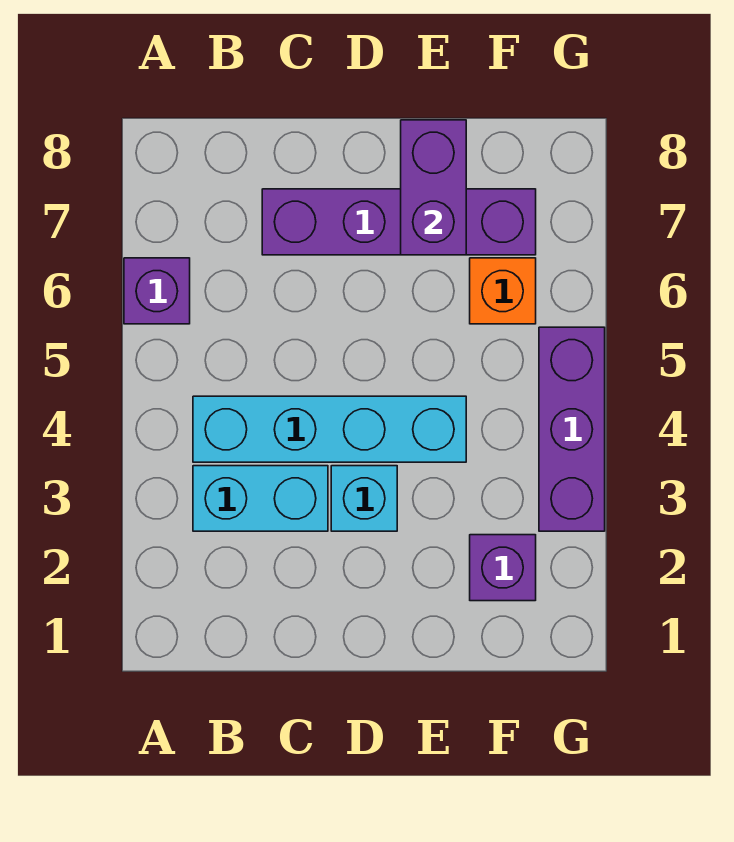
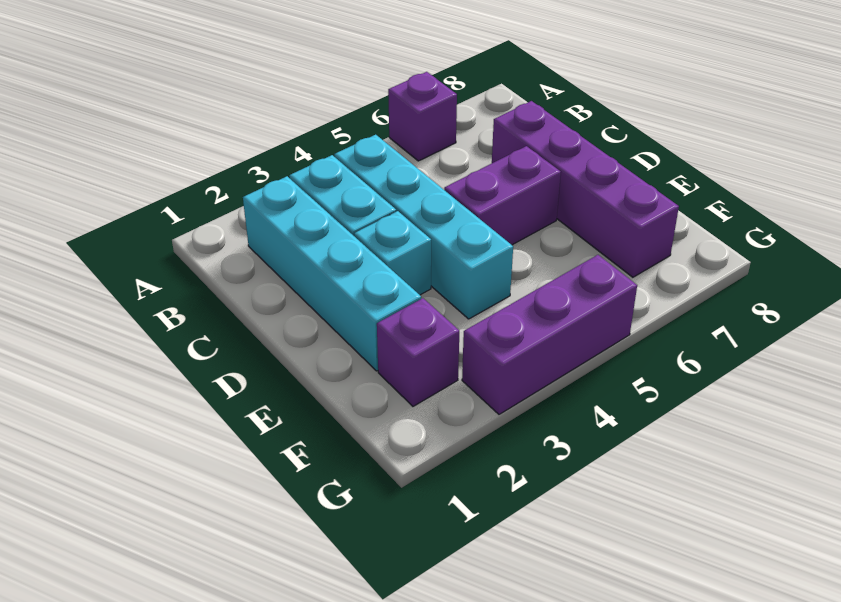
none -> cyan 1x4 brick [243,176,421,371]
purple 1x2 brick [401,120,466,255] -> purple 1x2 brick moved to [444,146,561,245]
orange 1x1 brick [470,258,536,324] -> none

